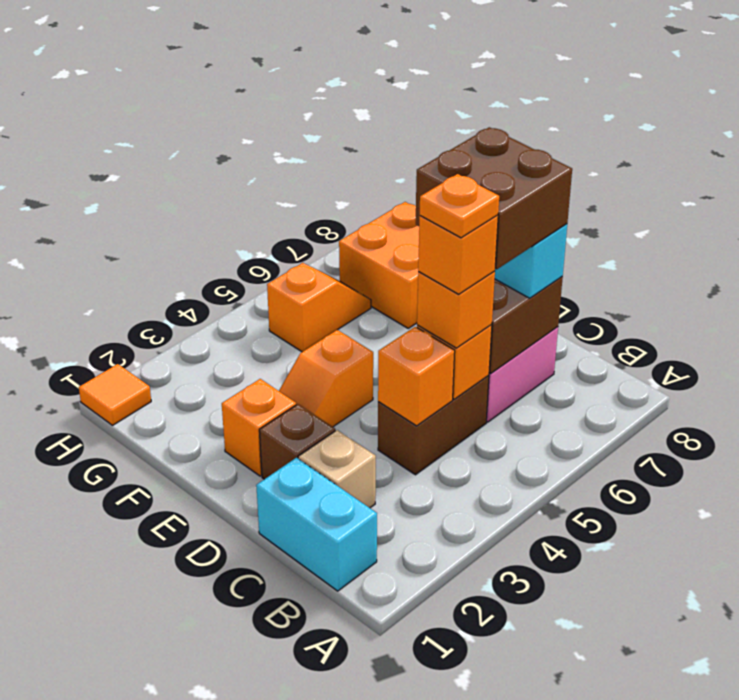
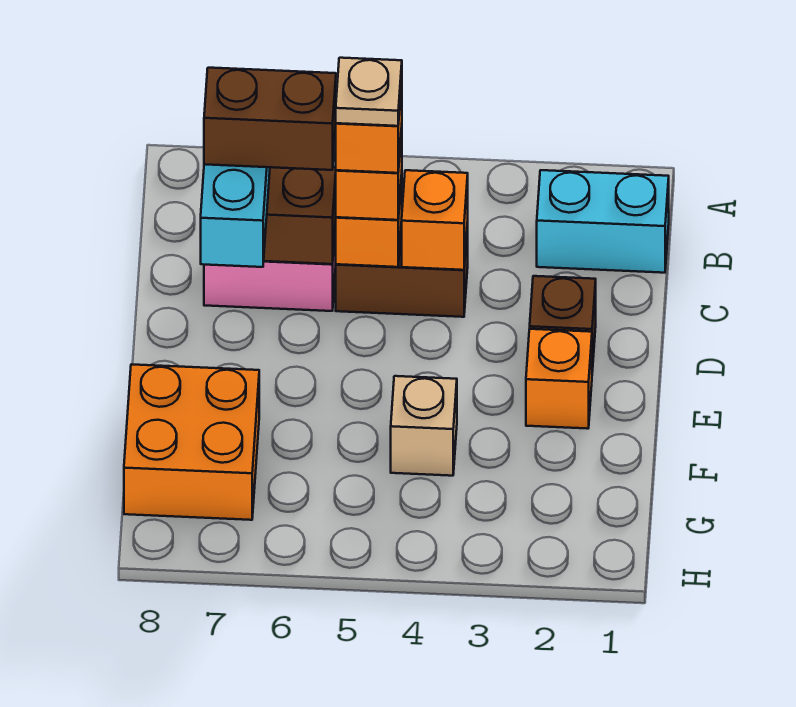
cyan 1x2 brick [256,458,377,591] -> cyan 1x2 brick turned to [537,170,669,273]
tan 1x1 brick [298,430,376,508] -> tan 1x1 brick moved to [391,376,457,476]
orange 1x1 plate [420,174,499,238] -> tan 1x1 plate [336,58,402,126]
brown 2x2 brick [416,127,572,269] -> brown 1x2 brick [204,68,336,170]
orange 1x2 slope [279,330,373,427] -> none
orange 1x2 slope [267,263,371,352] -> none
orange 1x1 tile [79,364,151,425] -> none

